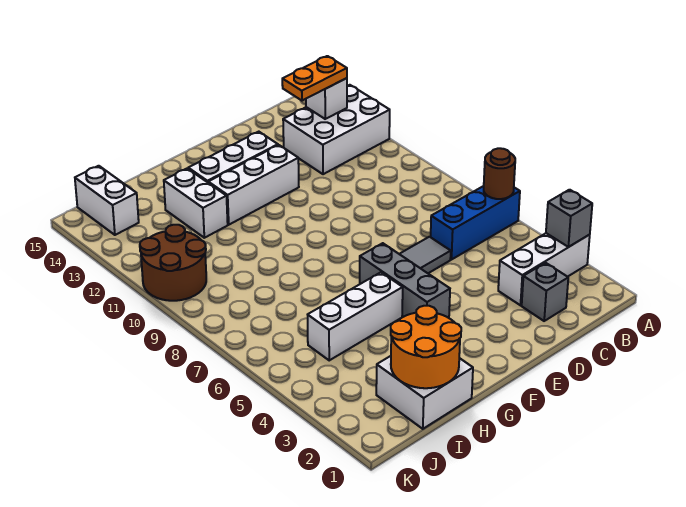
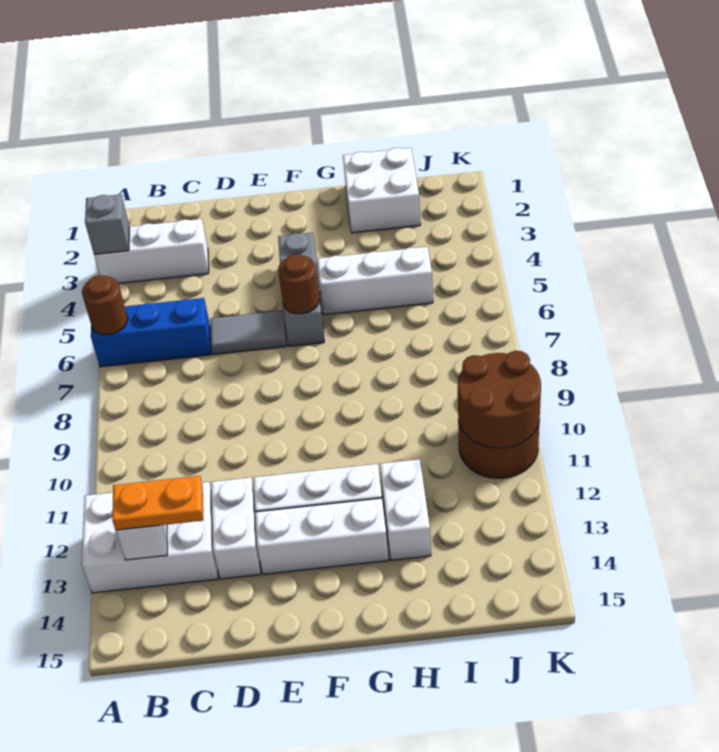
grey 1x1 brick [522,263,568,321] -> none
none -> brown 1x1 round brick [278,254,319,314]
orange 2x2 round brick [391,306,461,388] -> none
none -> brown 2x2 round brick [458,351,541,448]
white 1x2 brick [75,166,139,235] -> white 1x2 brick moved to [211,478,261,579]

